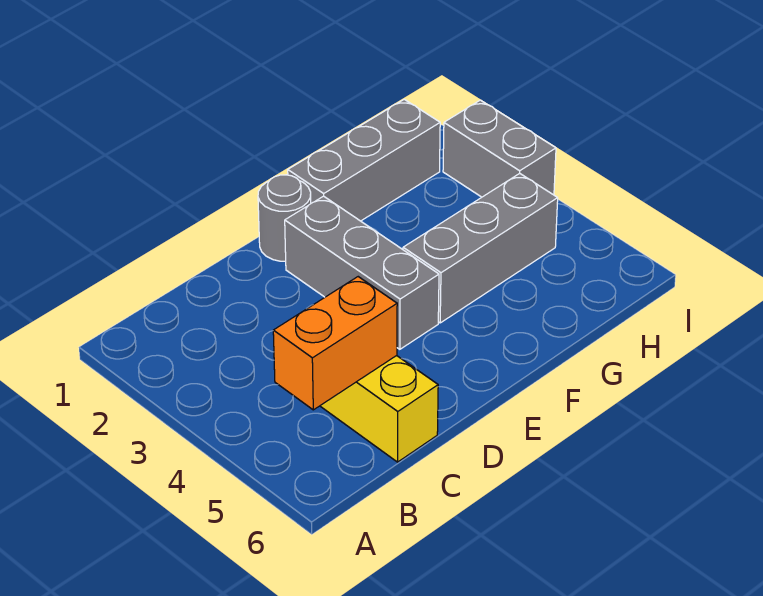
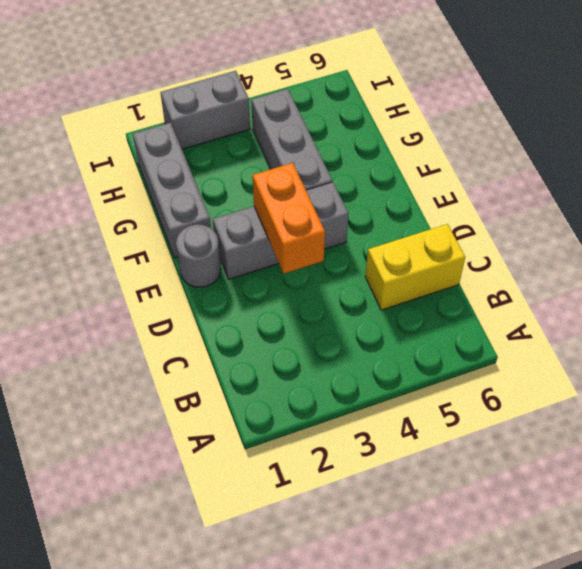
orange 1x2 brick [273,277,397,410] -> orange 1x2 brick moved to [253,163,325,274]

